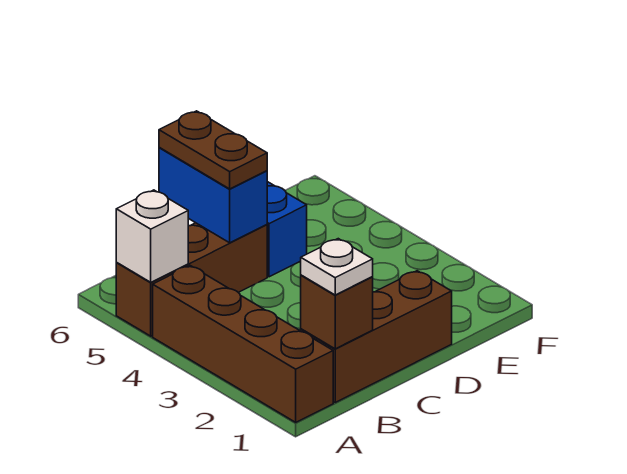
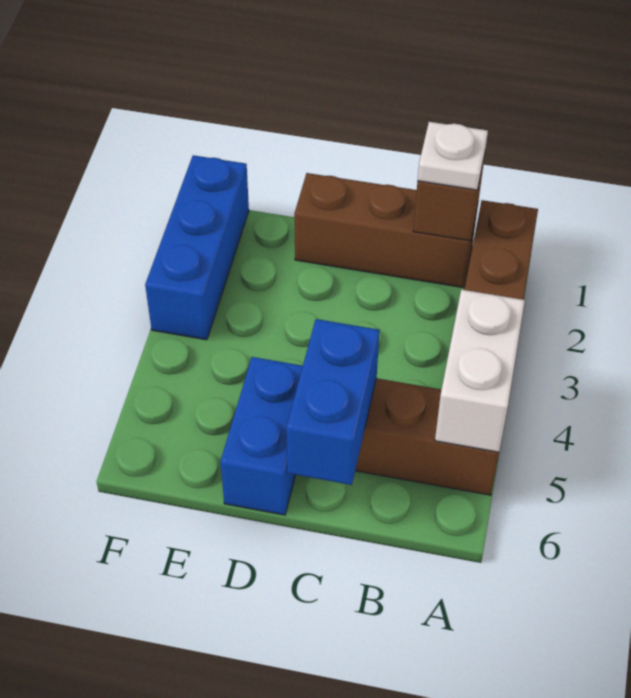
white 1x1 brick [116,190,188,282] -> white 1x2 brick [435,290,525,452]
brown 1x2 plate [159,111,267,189] -> none
none -> blue 1x3 brick [145,155,249,340]

